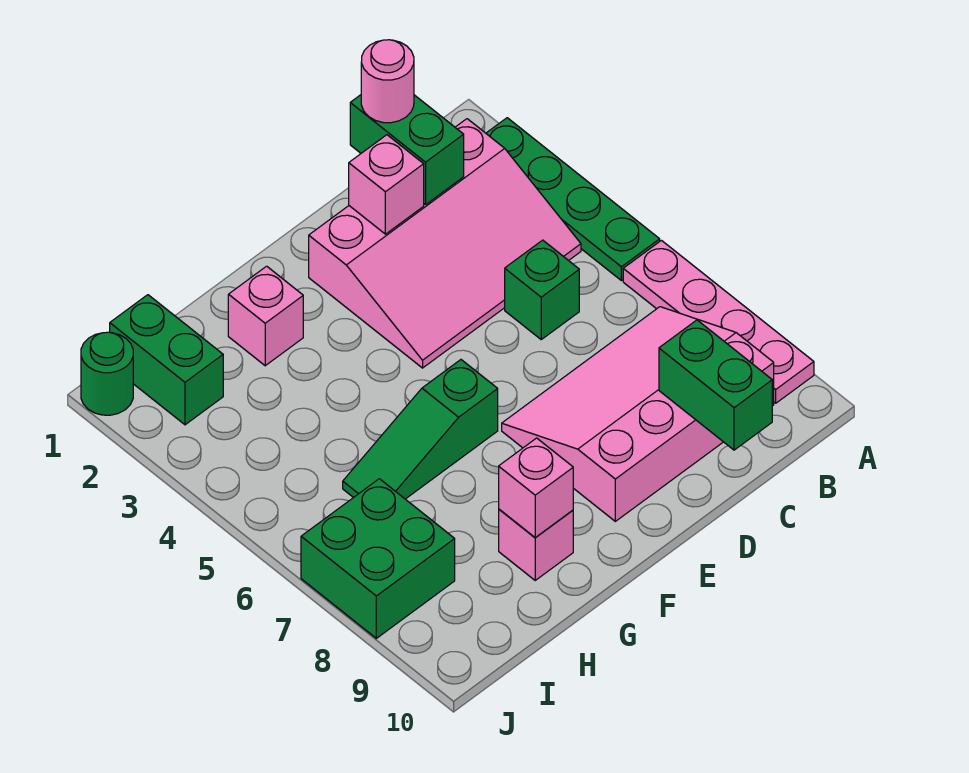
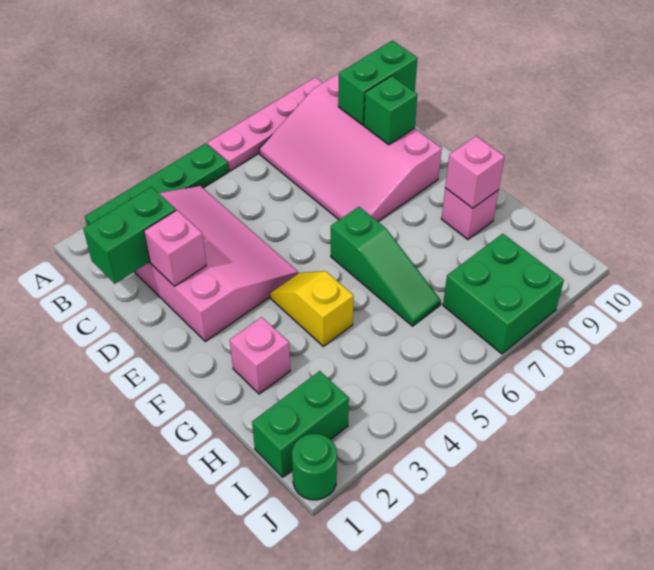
pink 1x1 round brick [361,40,414,123] -> none
green 1x1 brick [505,240,579,339] -> green 1x1 brick moved to [364,76,418,145]
none -> yellow 1x2 slope [270,271,354,346]

